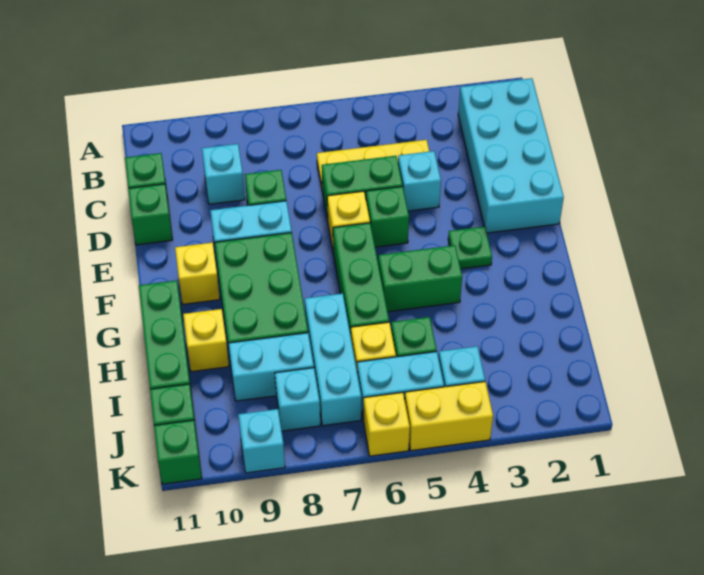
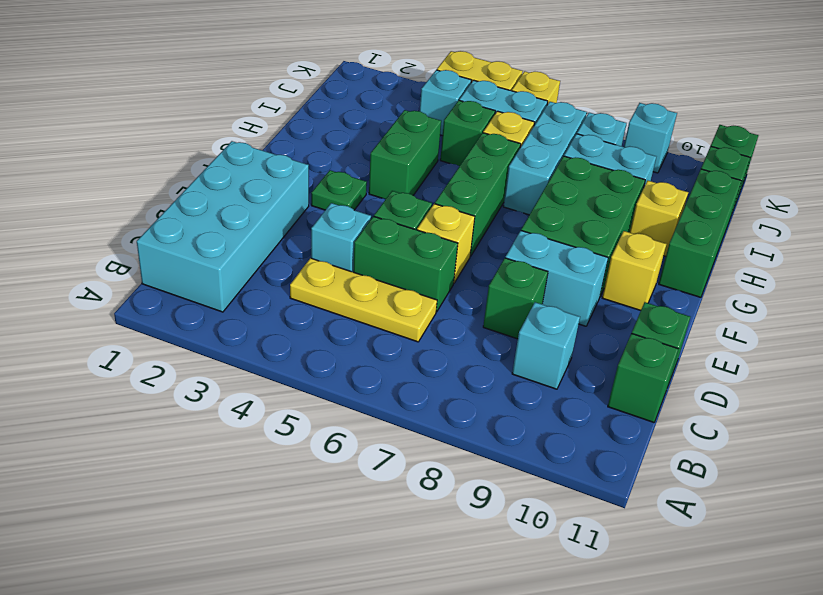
green 1x2 brick [378,245,462,312] -> green 1x2 brick turned to [369,110,441,199]

